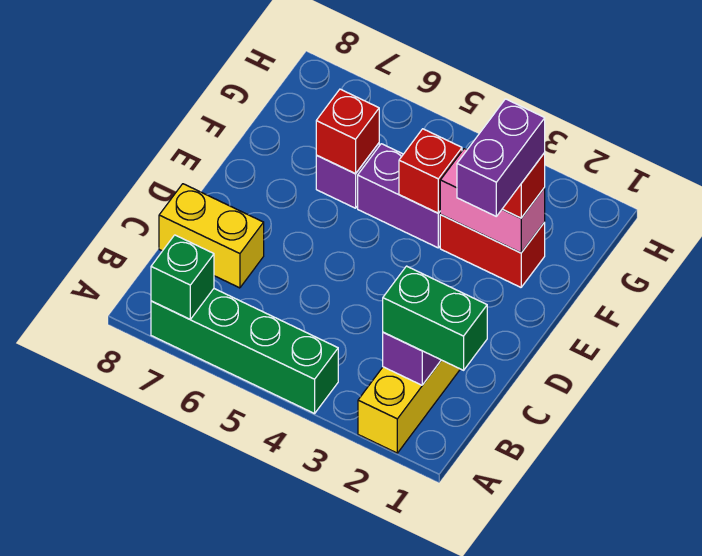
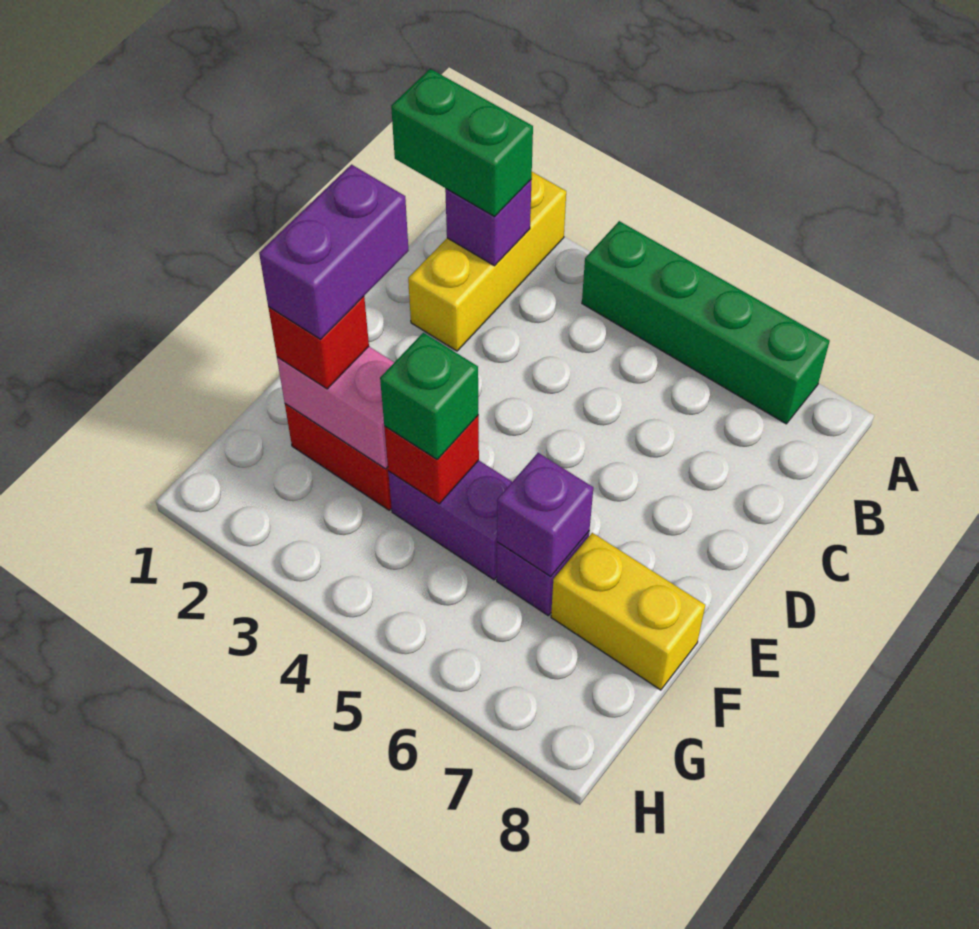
green 1x1 brick [151,235,214,319] -> green 1x1 brick moved to [380,333,478,459]
yellow 1x2 brick [159,184,264,288] -> yellow 1x2 brick moved to [551,533,705,690]
red 1x1 brick [316,89,379,174] -> purple 1x1 brick [497,453,593,577]

